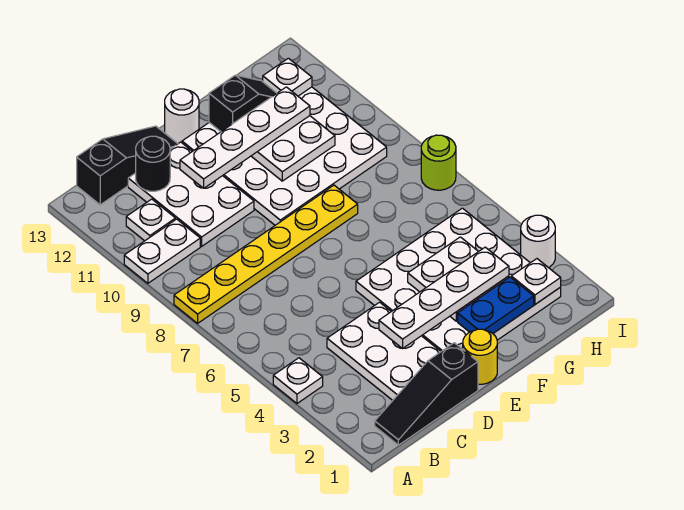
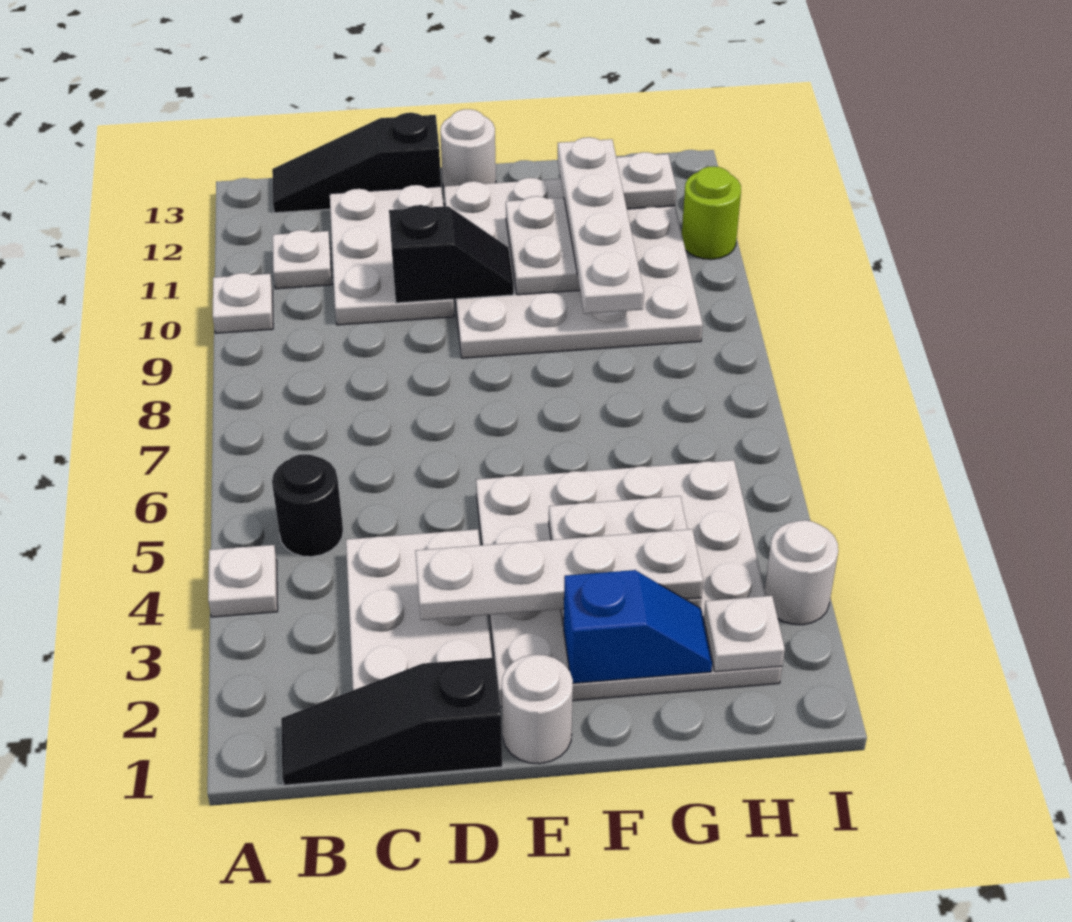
yellow 1x6 plate [174,185,358,323] -> none
white 1x2 plate [124,219,200,283] -> white 1x1 plate [213,273,273,333]
black 1x3 slope [77,126,178,205] -> black 1x3 slope turned to [272,113,441,213]
black 1x1 round brick [136,136,170,191] -> black 1x1 round brick moved to [272,454,343,557]
white 1x4 plate [180,87,310,188] -> white 1x4 plate turned to [558,137,644,314]
yellow 1x1 round brick [463,329,497,384] -> white 1x1 round brick [502,655,573,764]
blue 1x2 plate [458,277,534,333] -> blue 1x2 slope [564,570,712,683]
black 1x2 slope [209,75,277,132] -> black 1x2 slope moved to [389,205,514,303]
lime 1x1 round brick [421,135,456,190] -> lime 1x1 round brick moved to [682,166,741,259]

